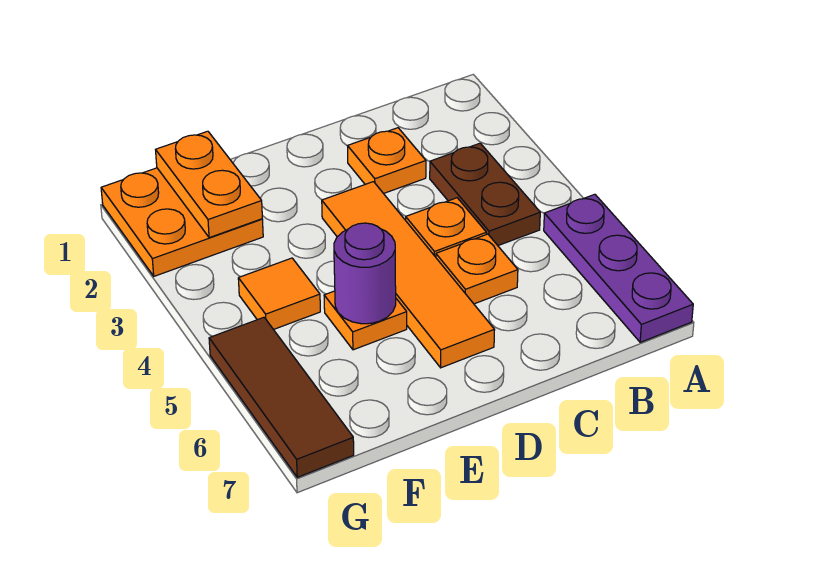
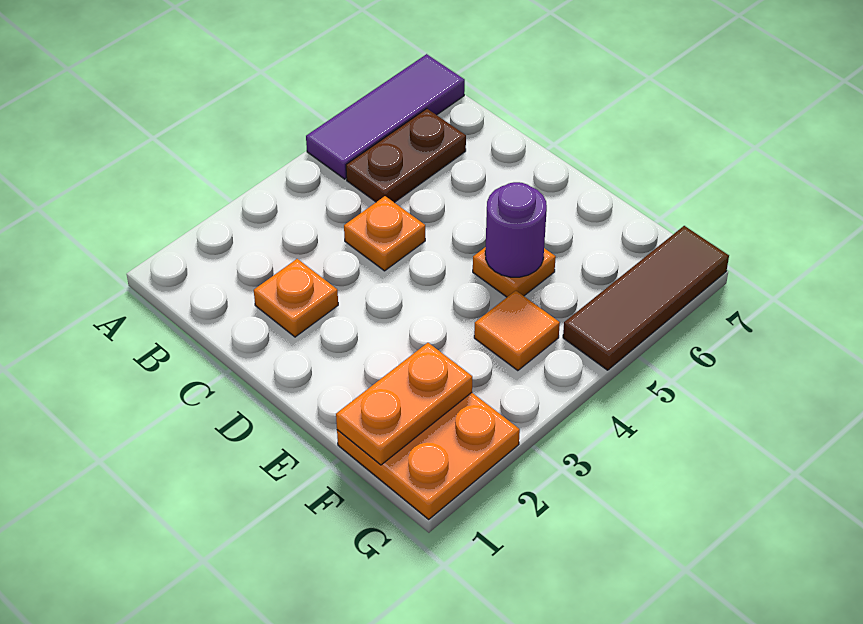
purple 1x3 plate [544,194,693,342] -> purple 1x3 tile [306,54,465,179]
brown 1x2 plate [430,143,540,246] -> brown 1x2 plate moved to [346,109,466,203]
orange 1x1 plate [436,234,518,304] -> none
orange 1x4 tile [322,182,495,368] -> none

